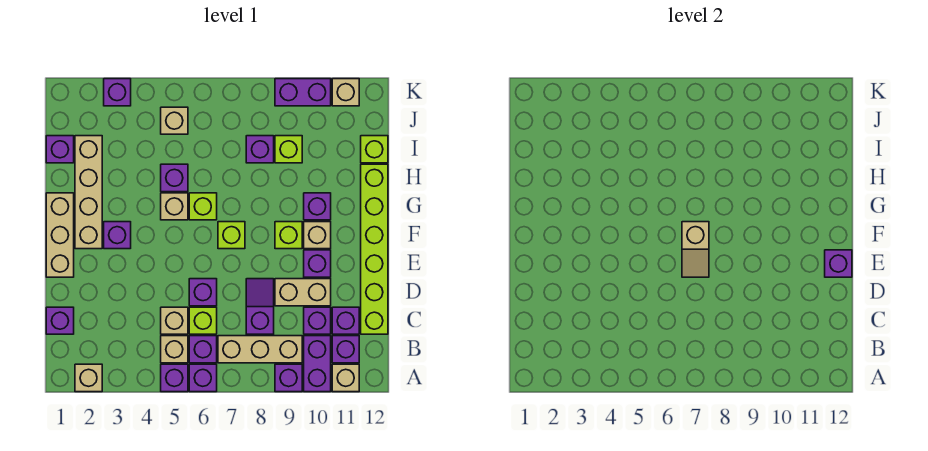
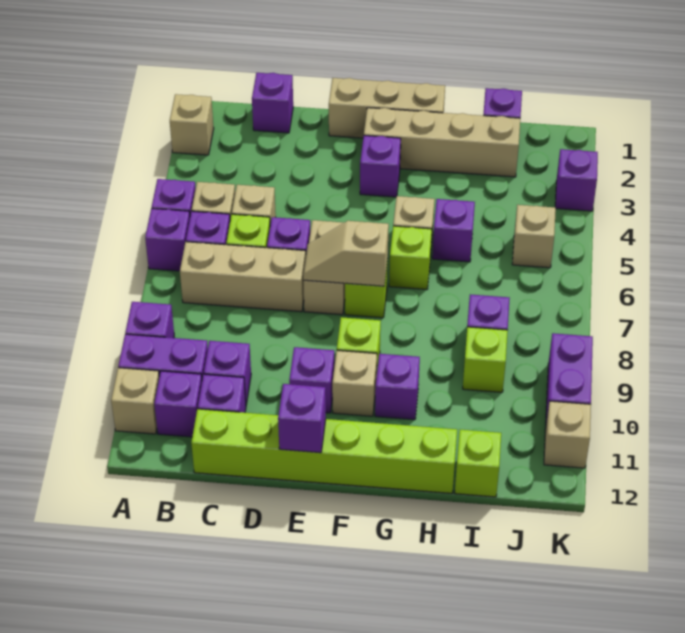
tan 1x3 brick [218,336,302,363] -> tan 1x3 brick turned to [180,242,306,312]
purple 1x2 slope [246,279,274,334] -> none
tan 1x2 brick [275,279,331,306] -> tan 1x2 brick moved to [303,220,345,315]

